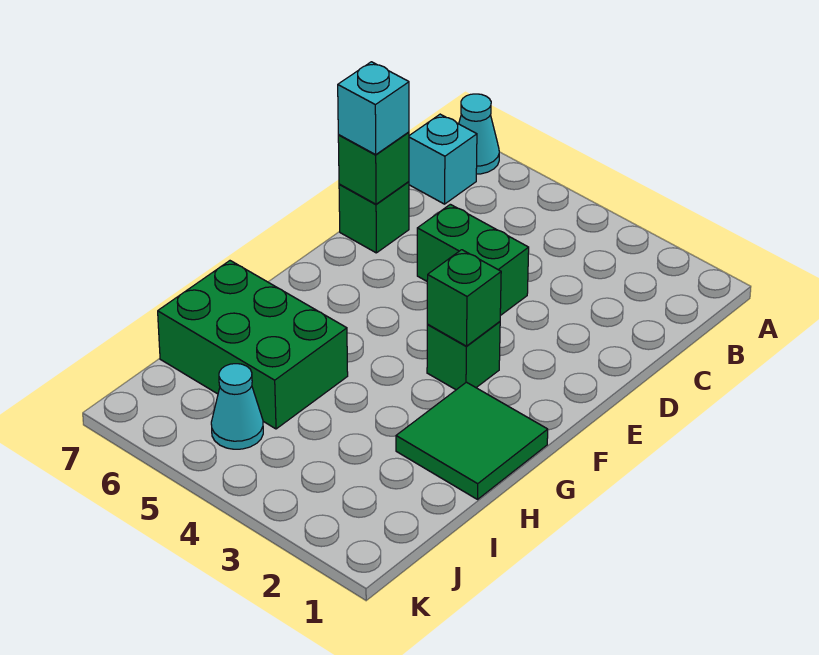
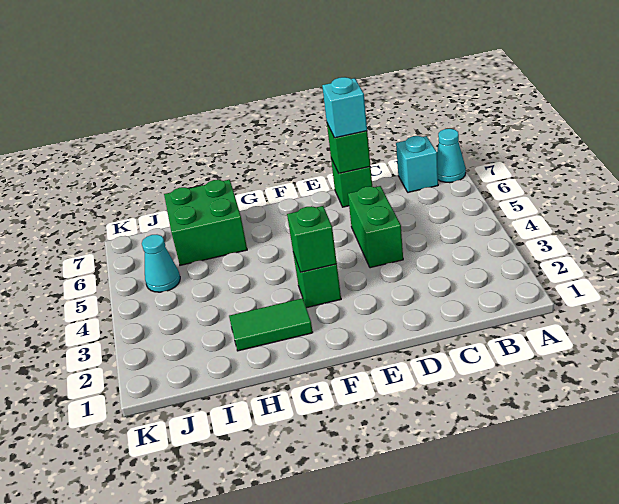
green 2x2 tile [396,382,548,499] -> green 1x2 tile [229,298,313,351]
green 2x3 brick [158,261,348,429] -> green 2x2 brick [164,180,247,265]

